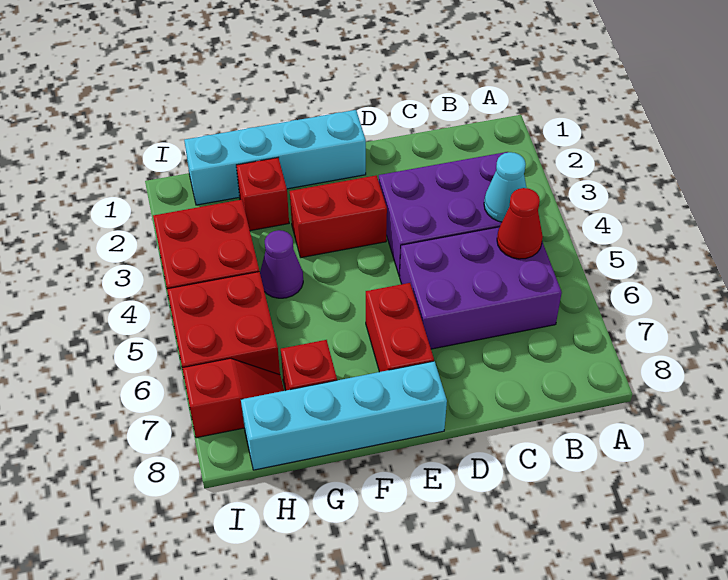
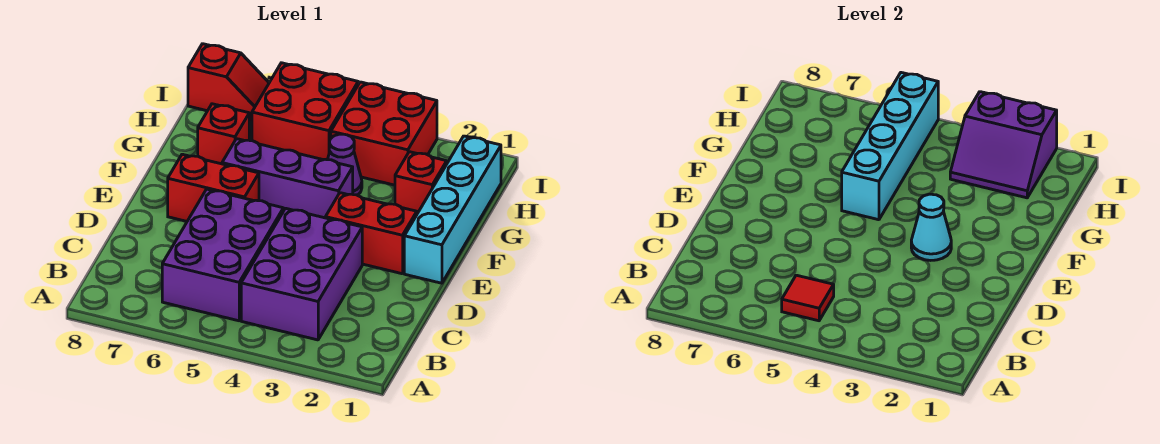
cyan 1x1 cone [484,152,526,222] -> cyan 1x1 cone moved to [911,194,951,260]
red 1x1 cone [497,188,543,259] -> red 1x1 tile [782,275,834,321]
red 1x2 brick [290,175,387,258] -> red 1x2 brick turned to [326,193,417,274]
cyan 1x4 brick [241,361,447,470] -> cyan 1x4 brick moved to [842,73,938,220]
none -> purple 1x3 brick [222,139,353,218]
none -> purple 2x2 slope [950,92,1057,198]
red 1x2 slope [183,358,284,438] -> red 1x2 slope turned to [188,44,269,122]

